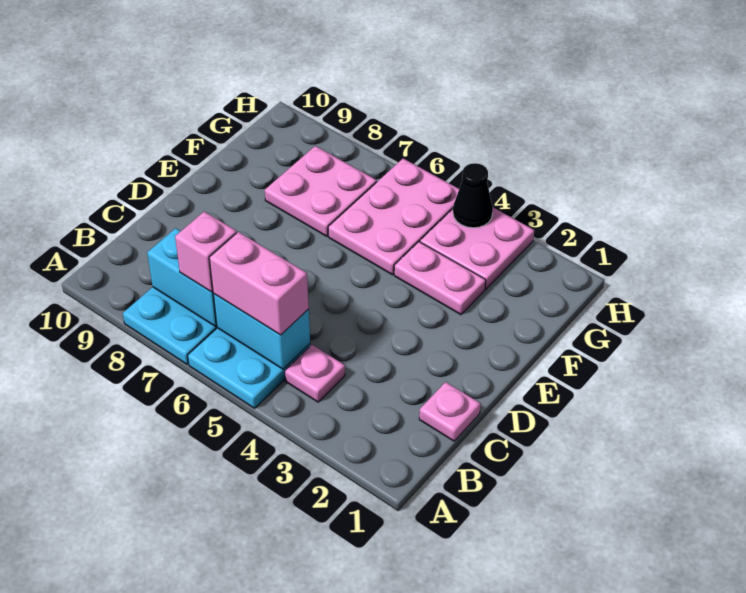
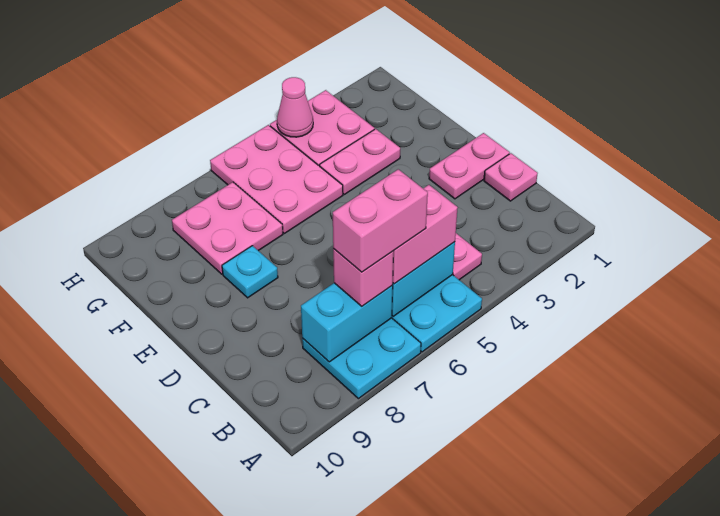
none -> pink 1x2 brick [333,169,428,272]
none -> pink 1x2 plate [429,133,510,199]
none -> cyan 1x1 plate [222,246,278,298]
black 1x1 cone [453,163,493,228] -> pink 1x1 cone [277,77,313,137]

